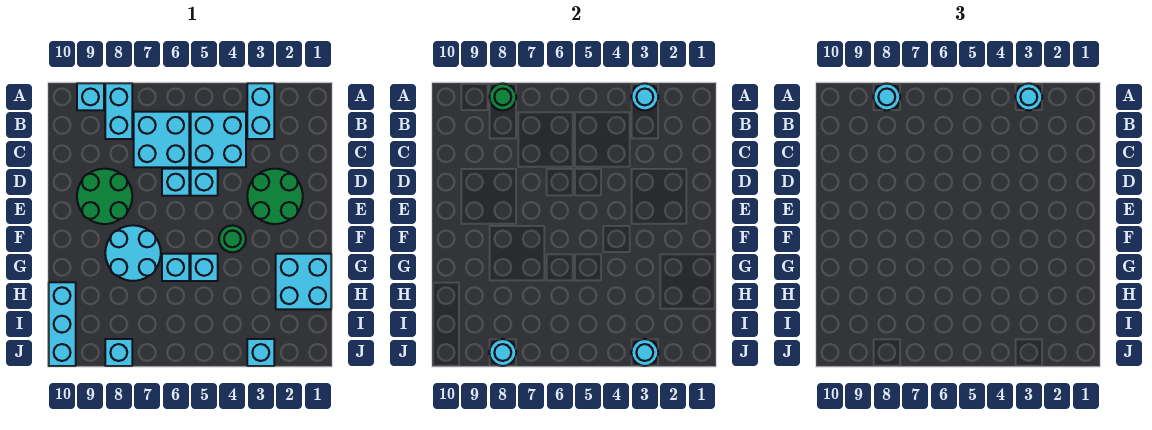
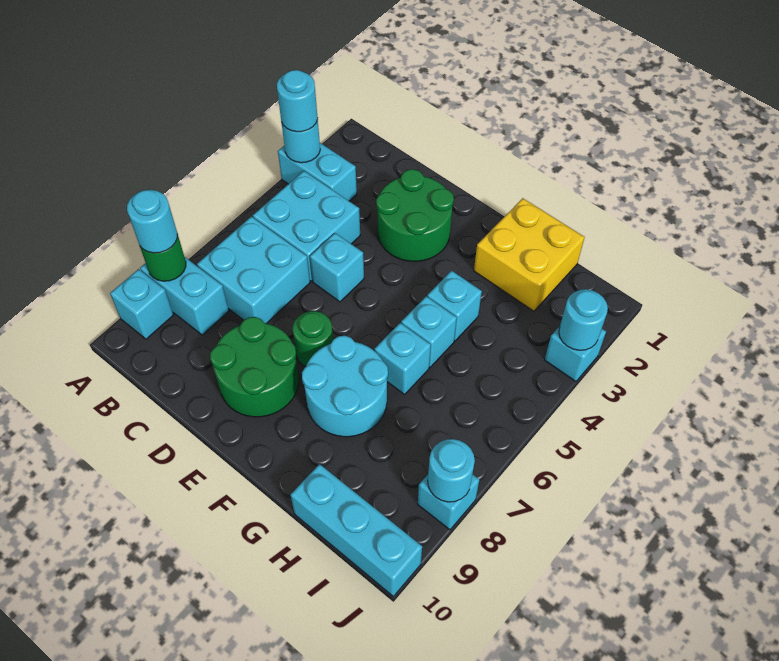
cyan 1x1 brick [162,169,189,196] -> cyan 1x1 brick moved to [427,271,482,341]
green 1x1 round brick [219,225,246,252] -> green 1x1 round brick moved to [293,311,333,367]
cyan 2x2 brick [276,254,331,309] -> yellow 2x2 brick [474,198,584,311]

